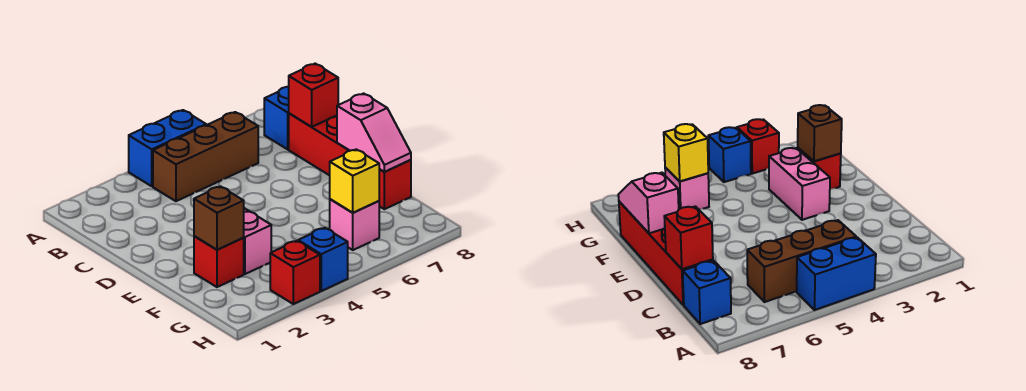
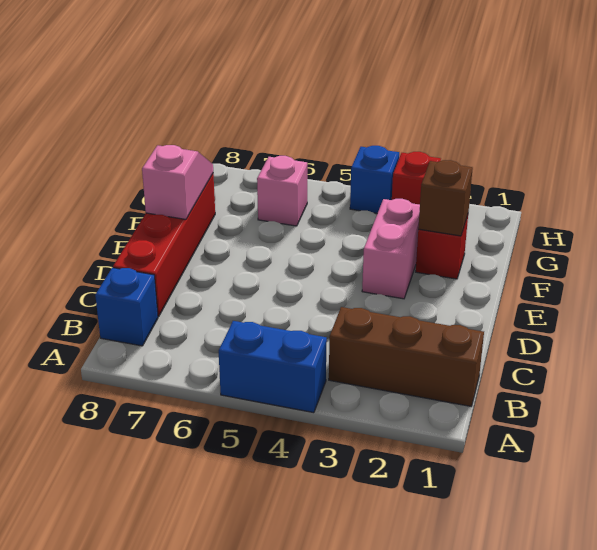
brown 1x3 brick [153,112,258,201] -> brown 1x3 brick moved to [329,307,484,406]
red 1x1 brick [289,64,338,127] -> none
yellow 1x1 brick [330,149,379,213] -> none

